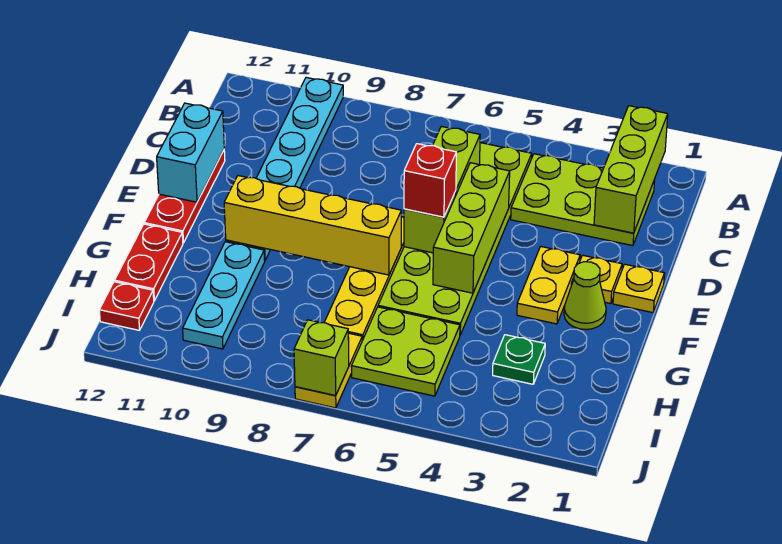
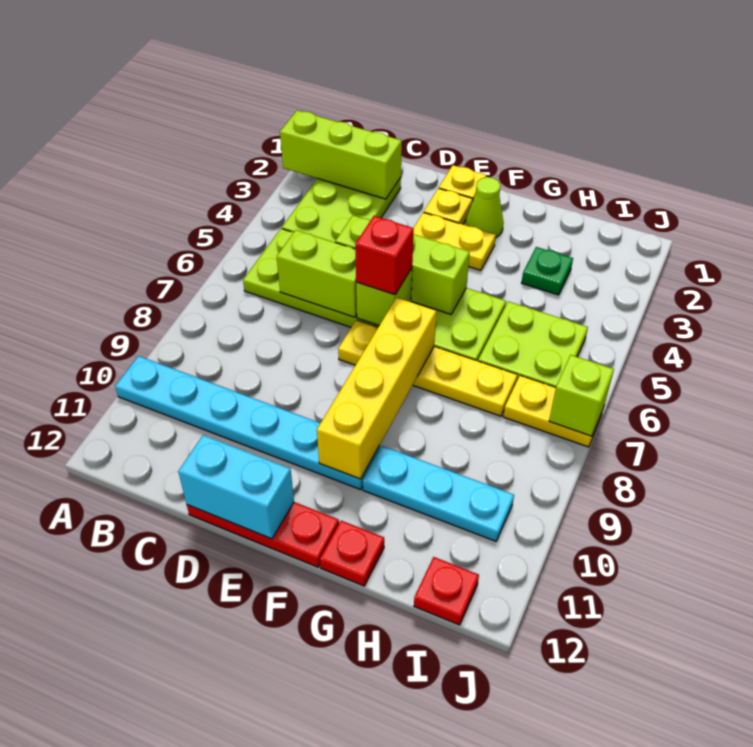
red 1x2 plate [115,224,183,301] -> red 1x1 plate [320,521,384,586]

